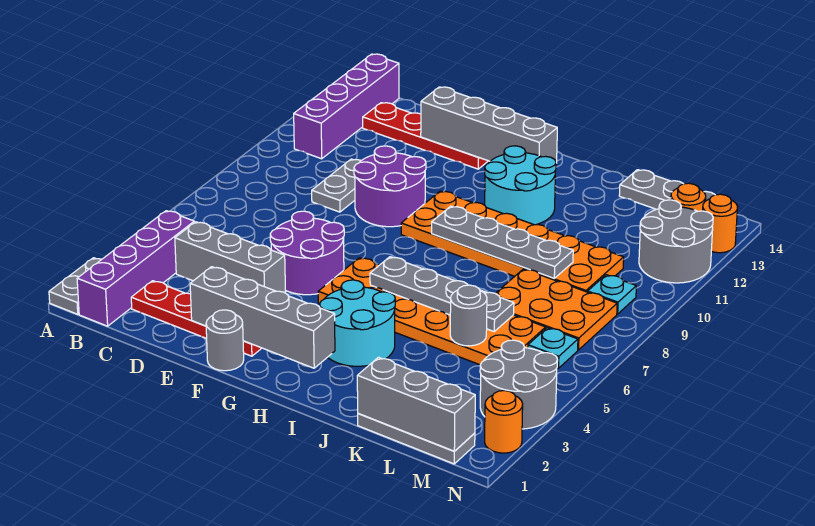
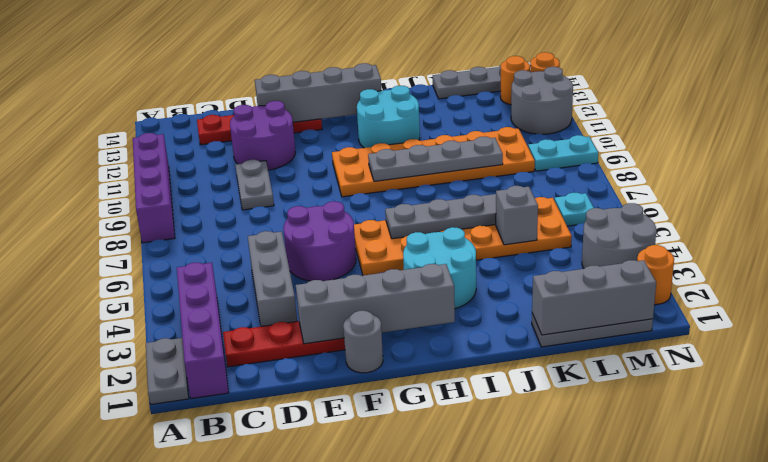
purple 1x4 brick [294,54,399,159] -> purple 1x4 brick moved to [133,133,175,243]
grey 1x3 brick [175,222,286,293] -> grey 1x3 brick turned to [248,231,297,327]
purple 2x2 round brick [354,146,426,227] -> purple 2x2 round brick moved to [230,101,296,170]
grey 1x1 round brick [450,285,487,346] -> grey 1x1 brick [496,186,538,245]
orange 2x3 plate [495,269,617,350] -> none
cyan 1x1 plate [588,275,636,314] -> cyan 1x2 plate [528,135,598,171]

